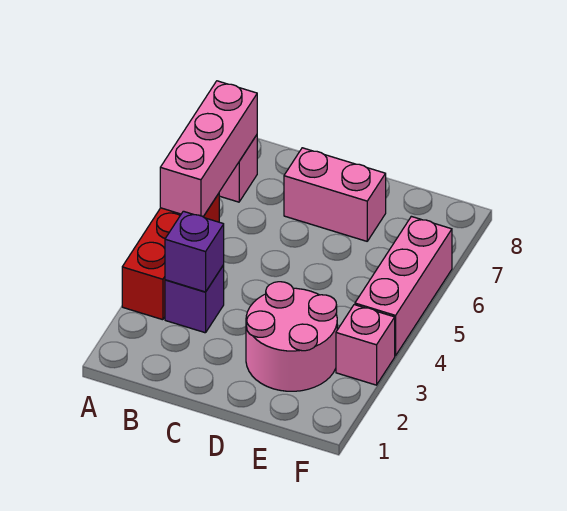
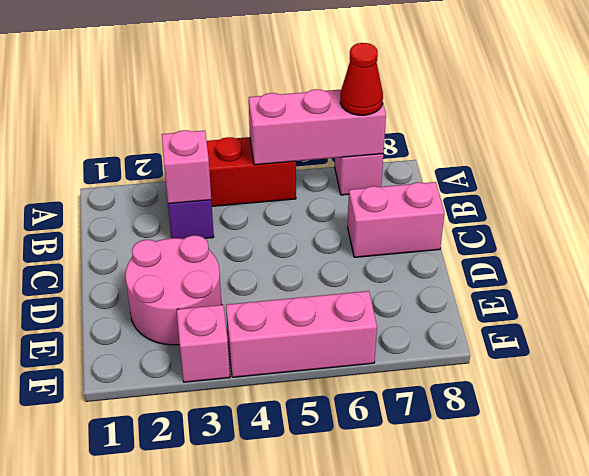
none -> red 1x1 cone [340,43,383,115]
purple 1x1 brick [165,211,224,292] -> pink 1x1 brick [162,130,211,204]
pink 1x2 brick [284,148,386,241] -> pink 1x2 brick turned to [348,182,445,257]

